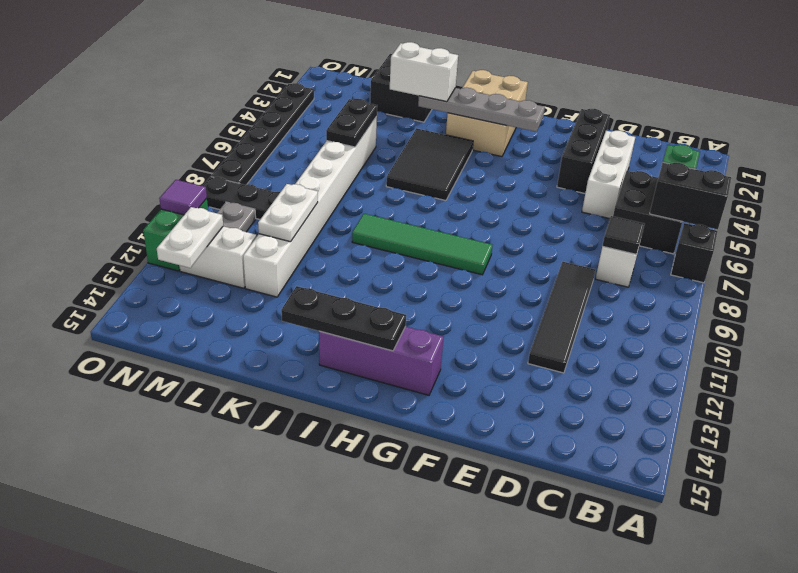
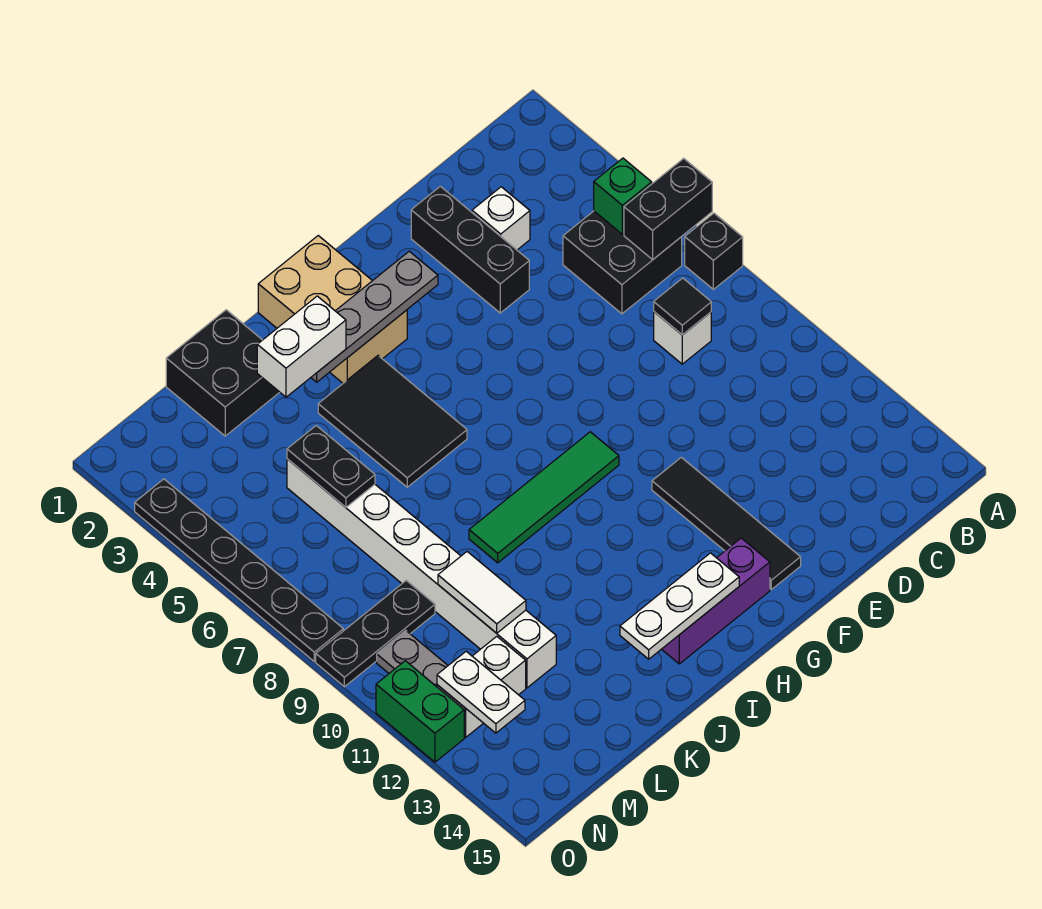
white 1x3 brick [582,131,635,219] -> white 1x1 brick [472,187,530,250]
black 1x4 tile [528,262,595,373] -> black 1x4 tile moved to [652,457,801,589]
black 1x3 plate [281,286,406,351] -> white 1x3 plate [620,553,739,659]
white 1x2 plate [258,184,318,242] -> white 1x2 tile [438,552,526,633]
purple 1x1 tile [159,180,207,215] -> none

